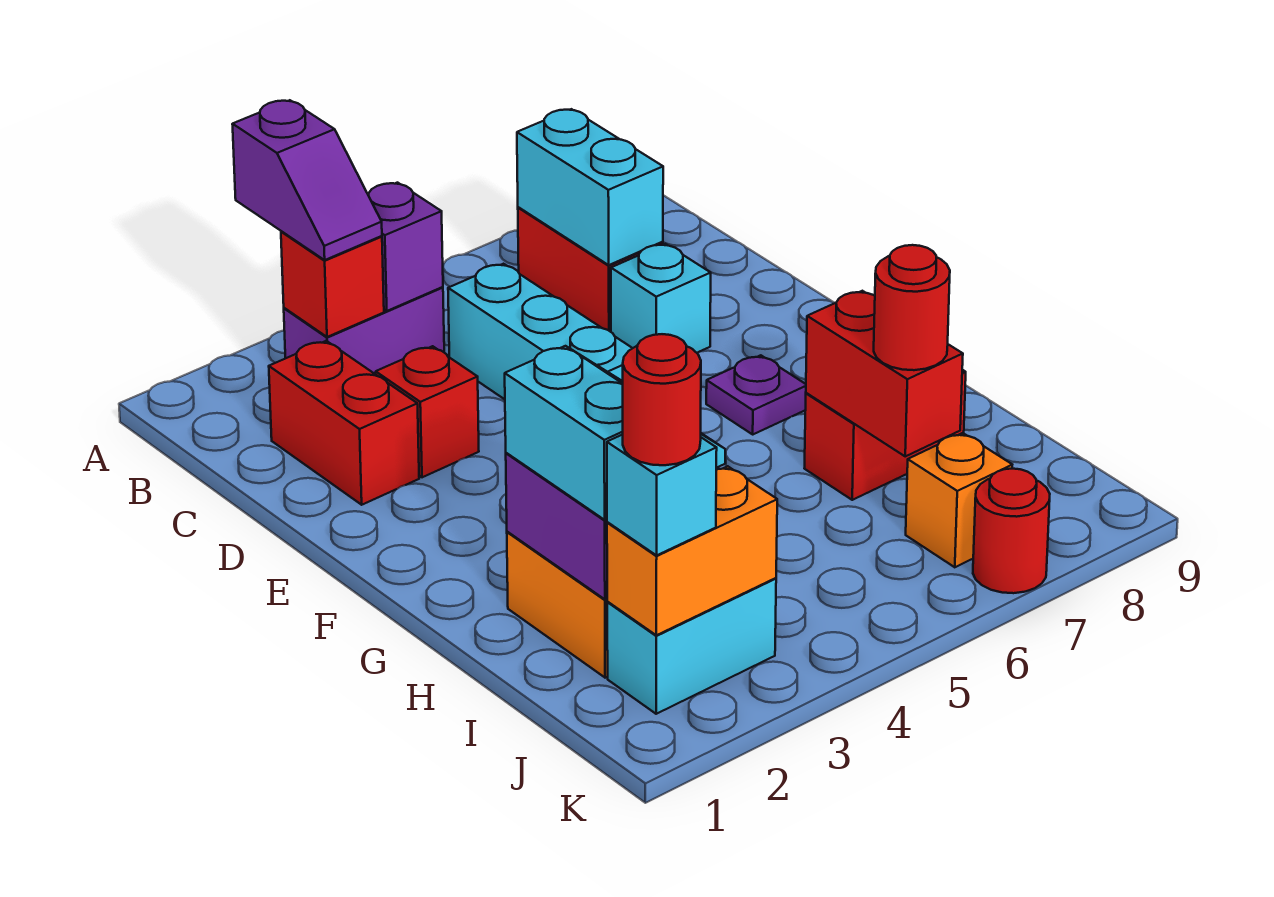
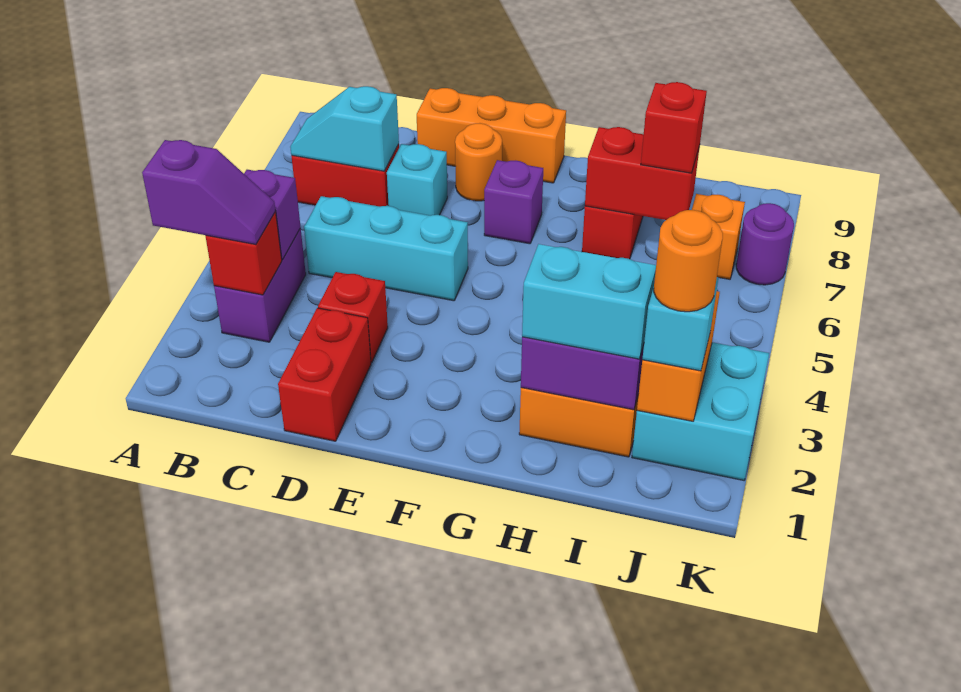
cyan 1x2 brick [517,109,663,265] -> cyan 1x2 slope [290,86,399,171]
red 1x2 brick [269,341,419,505] -> red 1x2 brick turned to [278,308,371,441]
none -> orange 1x3 brick [417,88,566,183]
none -> orange 1x1 round brick [455,123,502,201]
purple 1x1 plate [706,355,806,434] -> purple 1x1 brick [484,160,543,244]
red 1x1 round brick [874,245,950,370] -> red 1x1 brick [641,82,707,173]
cyan 1x2 brick [607,578,776,714] -> cyan 2x2 brick [632,342,769,480]
red 1x1 round brick [623,334,701,465] -> orange 1x1 round brick [654,210,723,312]
red 1x1 round brick [973,469,1050,593] -> purple 1x1 round brick [736,203,794,285]

